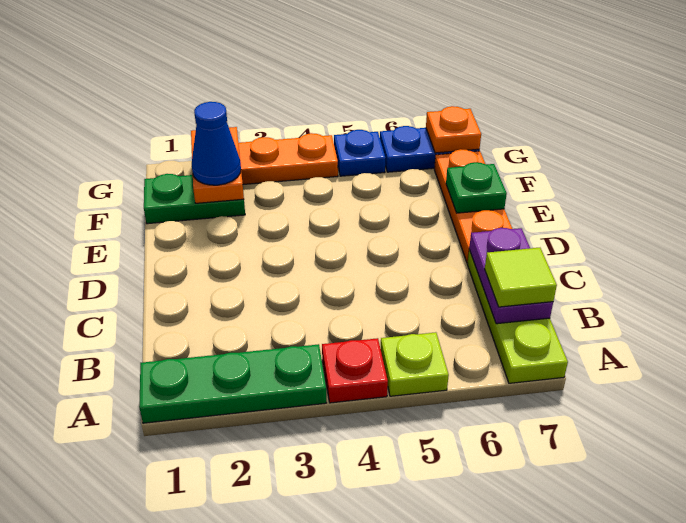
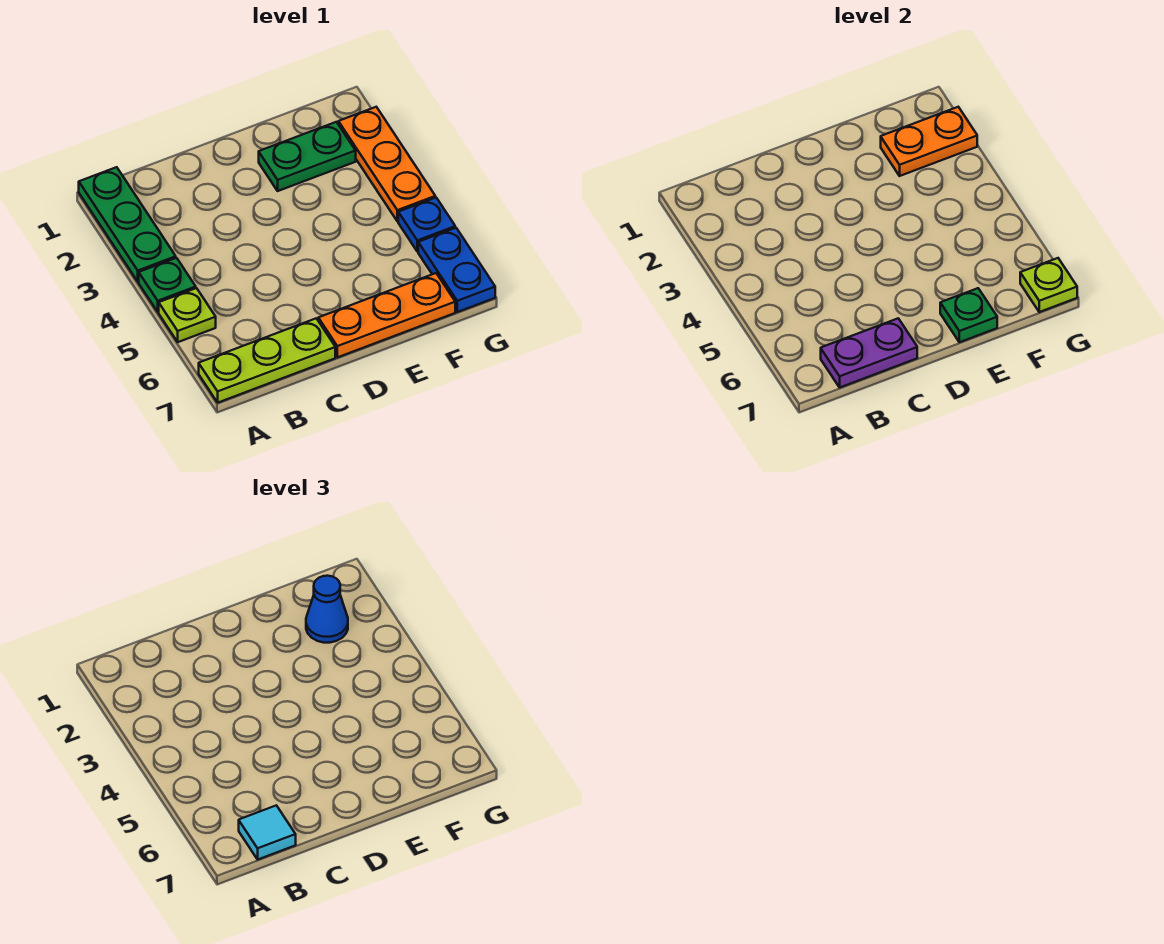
red 1x1 plate [322,338,388,403] -> green 1x1 plate [139,258,196,312]
lime 1x1 tile [485,248,557,307] -> cyan 1x1 tile [239,805,296,859]
green 1x2 plate [144,174,245,224] -> green 1x2 plate turned to [259,122,356,191]
orange 1x1 plate [426,106,481,153] -> lime 1x1 plate [1020,258,1077,312]

